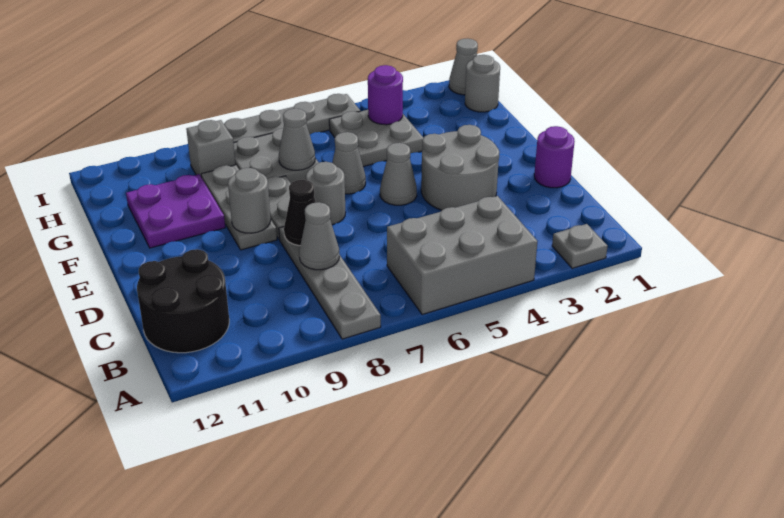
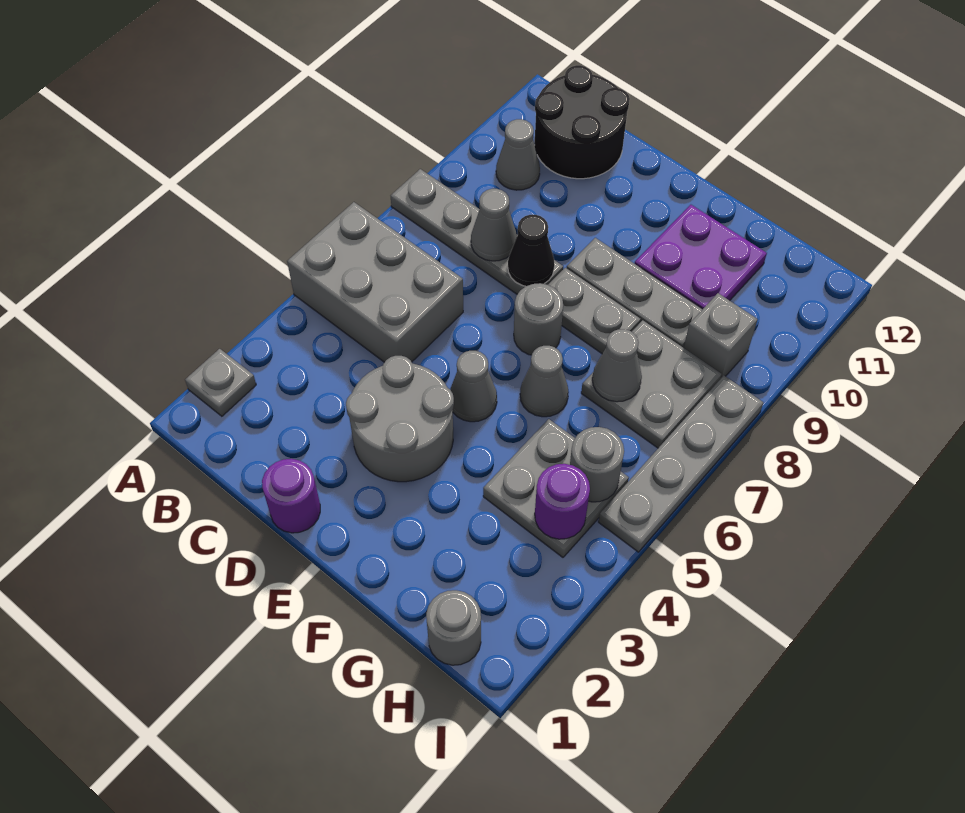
grey 2x3 brick [387,196,538,315] -> grey 2x3 brick turned to [287,202,463,362]
grey 1x1 round brick [228,168,271,233] -> grey 1x1 round brick moved to [570,427,624,502]
grey 1x1 cone [449,39,478,95] -> grey 1x1 cone moved to [496,119,540,190]

